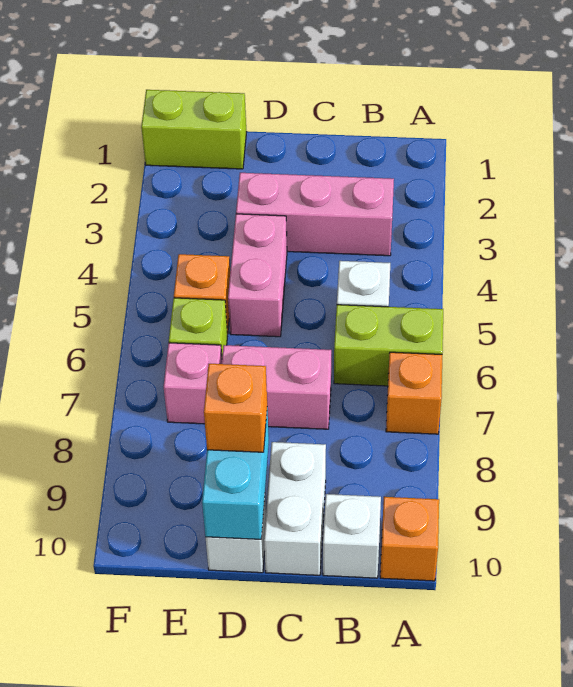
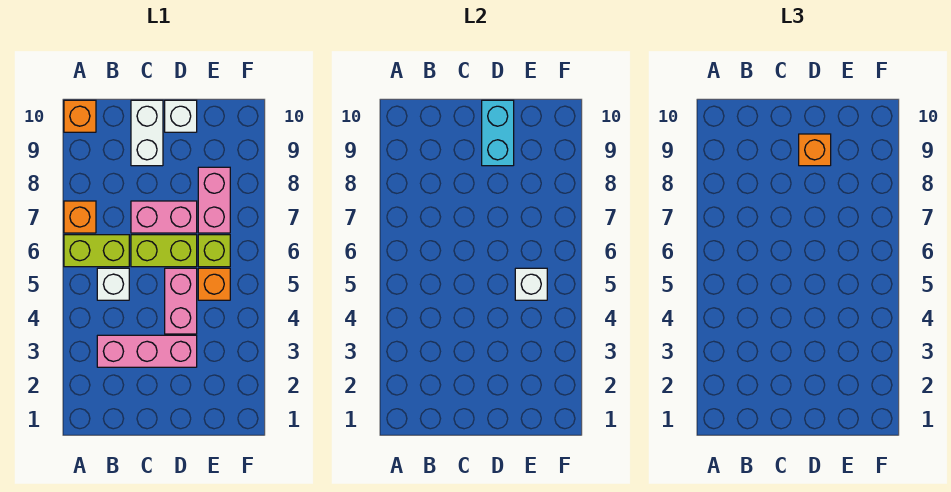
white 1x1 brick [323,494,381,578] -> white 1x1 brick moved to [515,268,547,300]
lime 1x2 brick [141,90,246,169] -> lime 1x2 brick moved to [131,235,197,267]
pink 1x1 brick [164,343,222,424] -> pink 1x2 brick [198,167,230,233]

